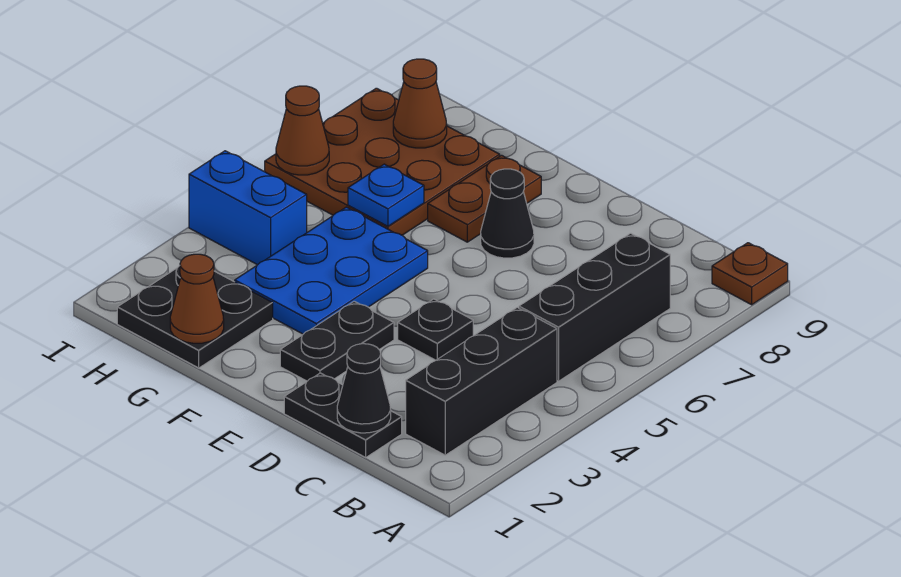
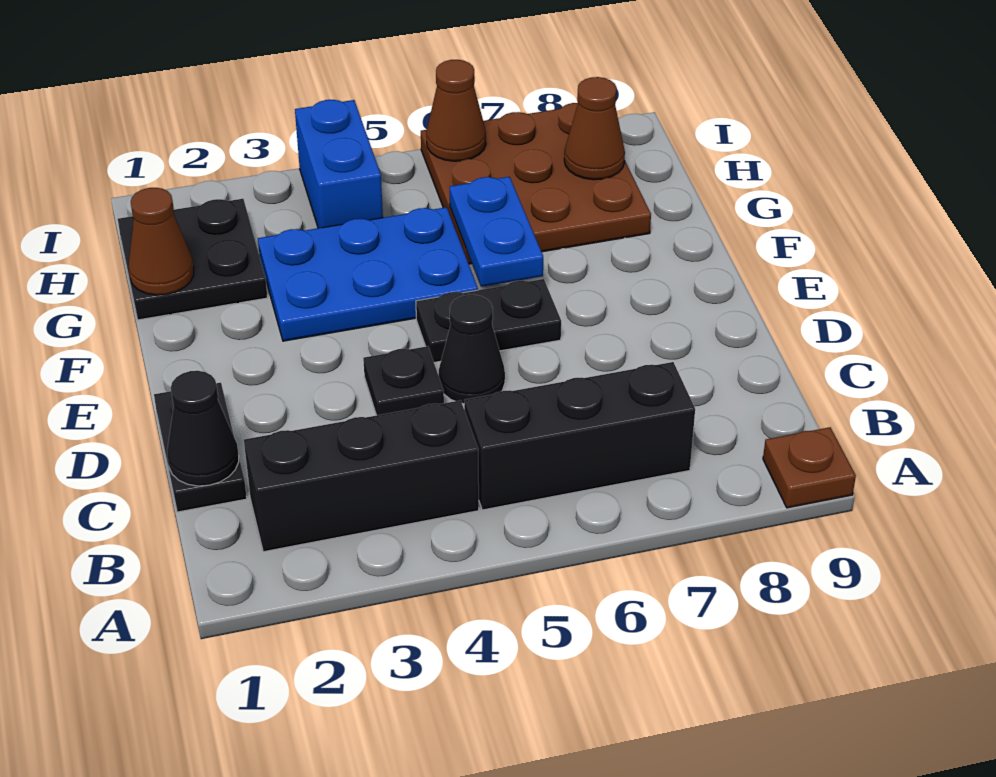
black 1x2 plate [280,301,394,381] -> black 1x2 plate moved to [416,279,561,362]
black 1x1 cone [481,169,534,258] -> black 1x1 cone moved to [439,295,505,404]
brown 1x2 plate [428,155,541,242] -> none
blue 1x1 plate [348,164,424,226] -> blue 1x2 plate [450,177,543,287]

